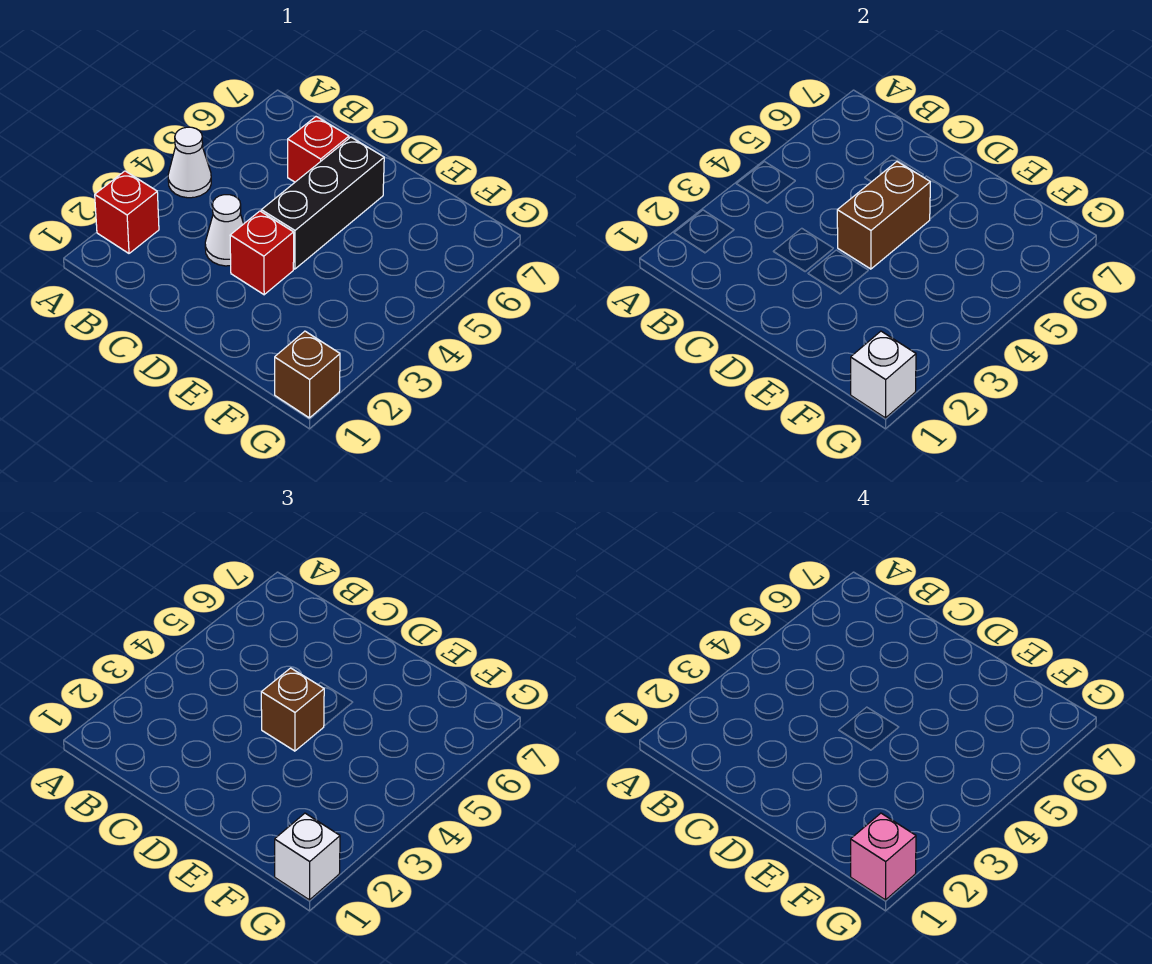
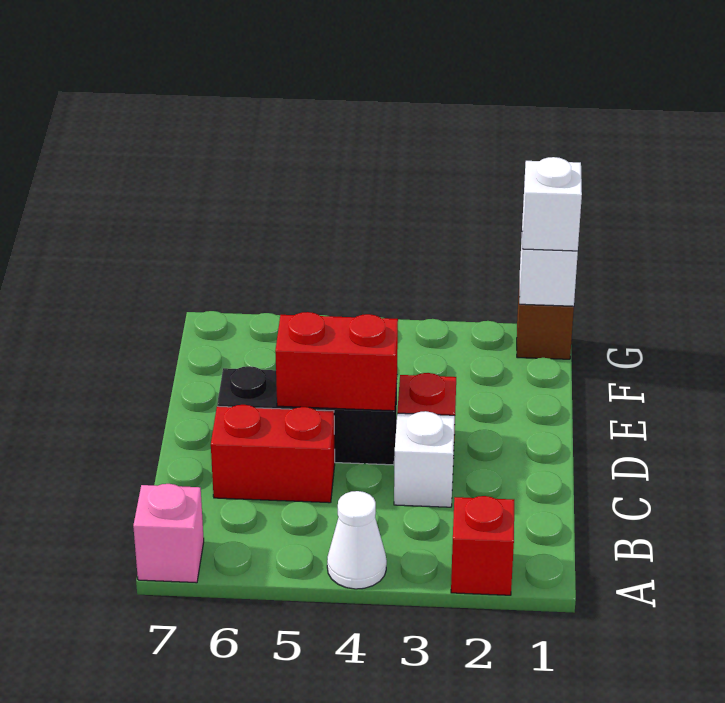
white 1x1 cone [205,195,244,266] -> white 1x1 brick [394,411,455,507]
red 1x1 brick [288,116,349,182] -> red 1x2 brick [211,405,335,503]
brown 1x2 brick [837,162,930,269] -> red 1x2 brick [275,312,398,411]
brown 1x1 brick [261,668,324,751] -> none
pink 1x1 brick [851,813,916,900] -> pink 1x1 brick moved to [133,484,204,583]

